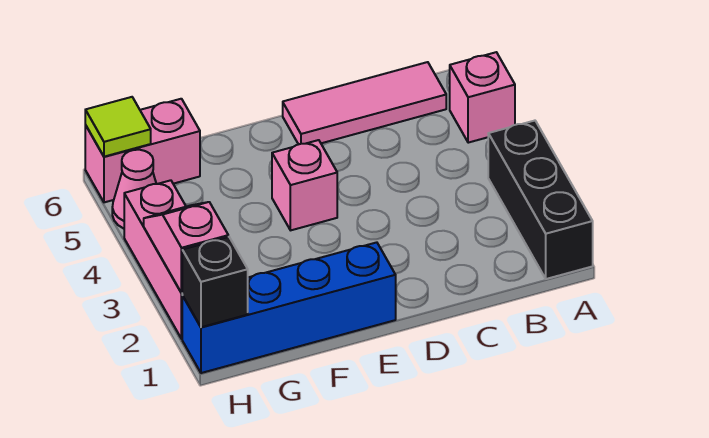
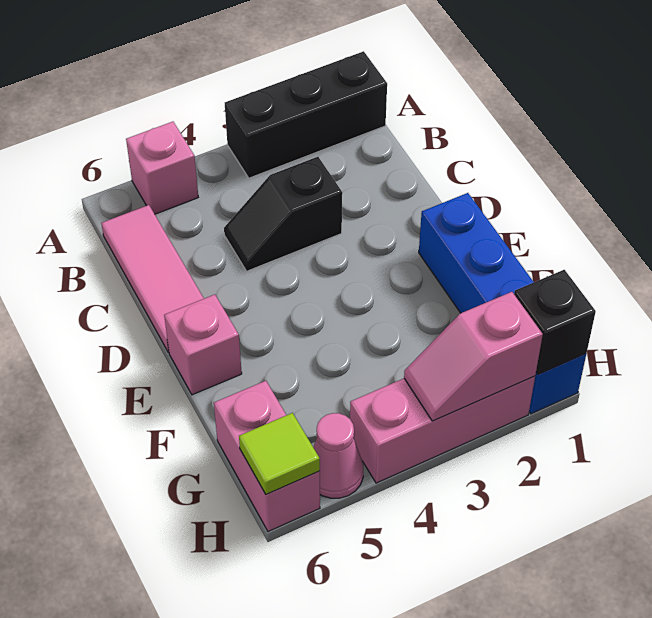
none -> black 1x2 slope [224,157,342,271]
pink 1x1 brick [272,140,337,230] -> pink 1x1 brick moved to [164,294,242,395]

